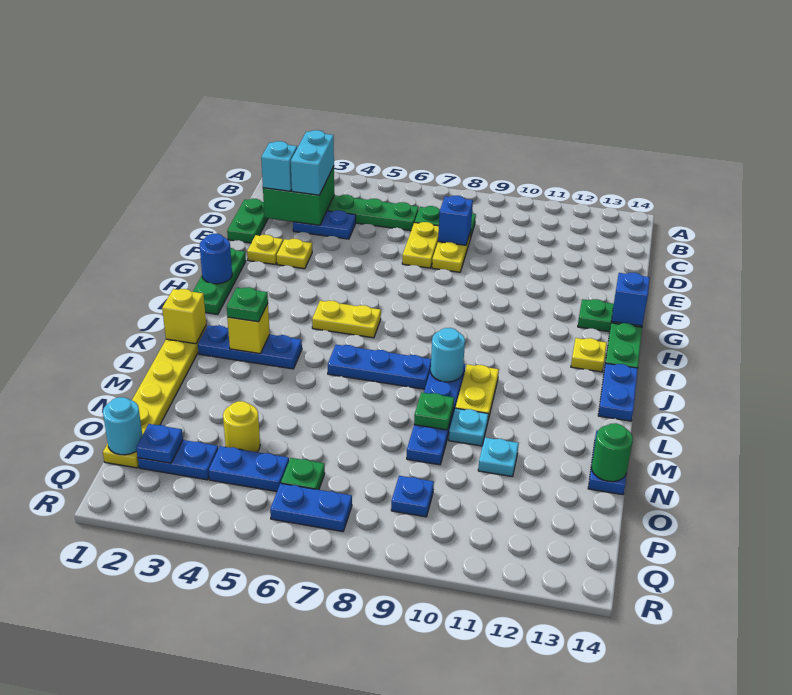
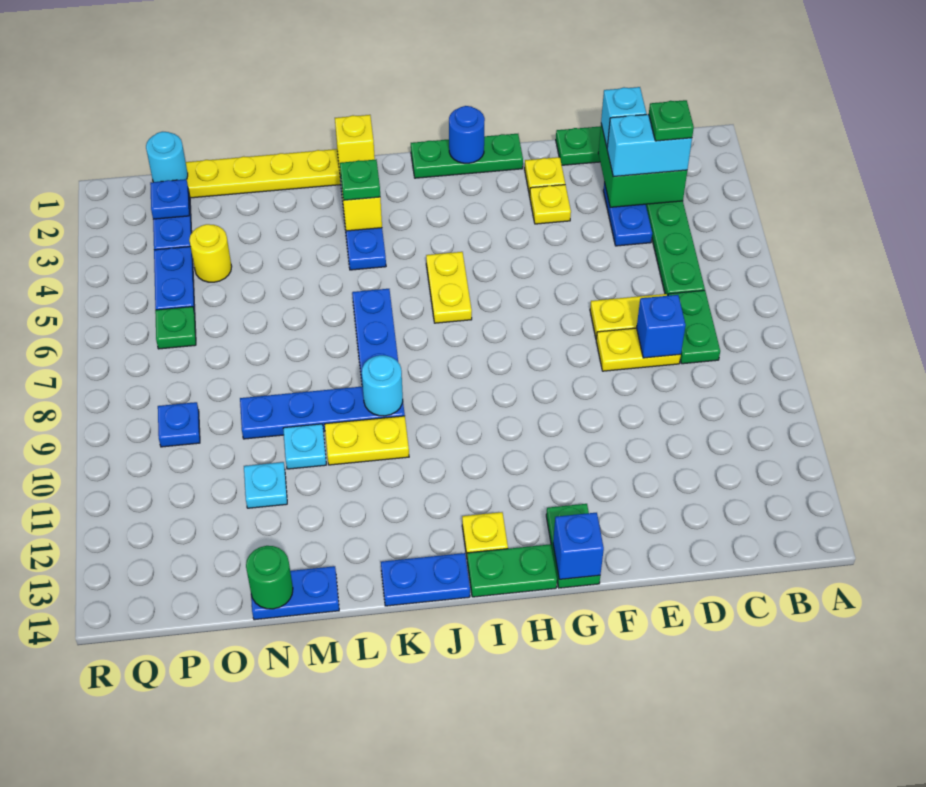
green 1x1 plate [414,392,454,430] -> green 1x1 plate moved to [649,100,694,141]
blue 1x2 plate [270,483,352,532] -> none

